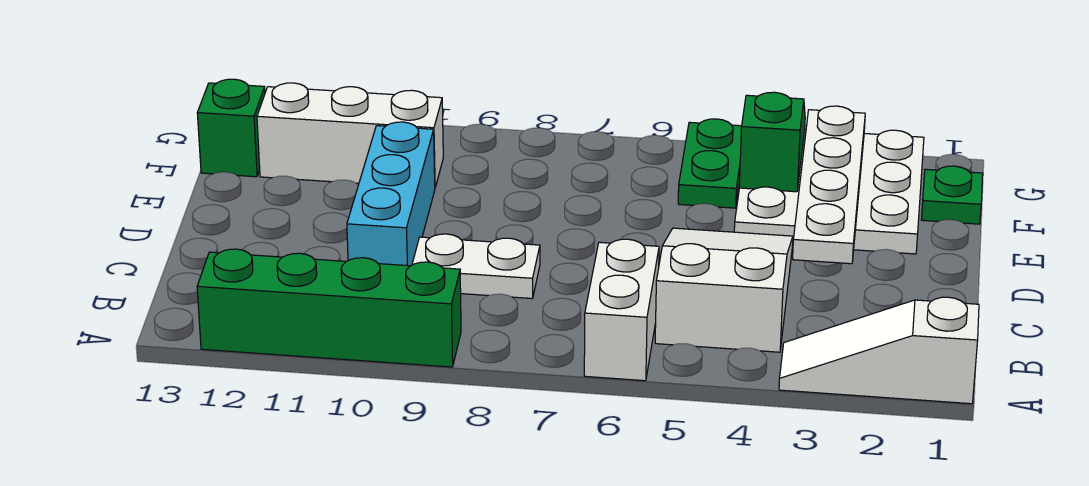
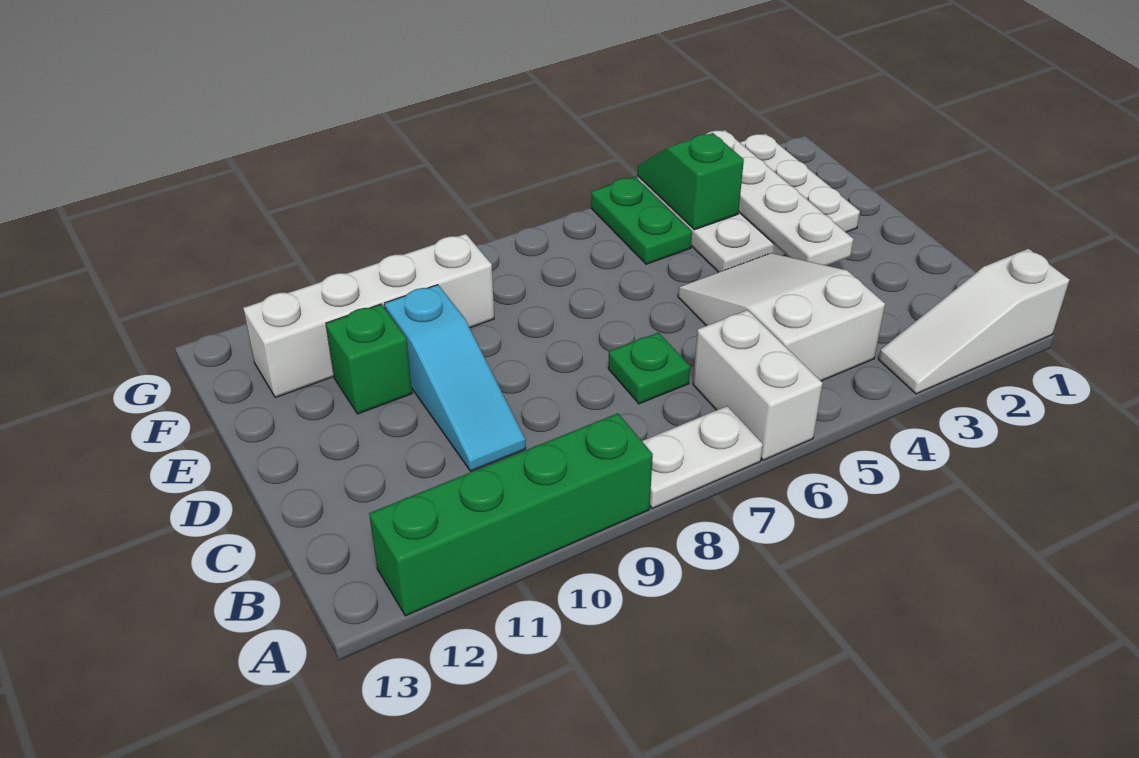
white 1x2 plate [412,234,540,298] -> white 1x2 plate moved to [642,406,763,508]
cyan 1x3 brick [347,122,435,266] -> cyan 1x3 slope [384,285,526,471]
green 1x1 plate [921,166,983,224] -> green 1x1 plate moved to [608,333,690,404]
white 1x3 brick [257,83,443,187] -> white 1x4 brick [243,234,494,398]
green 1x1 brick [197,79,265,177] -> green 1x1 brick moved to [326,304,412,414]

